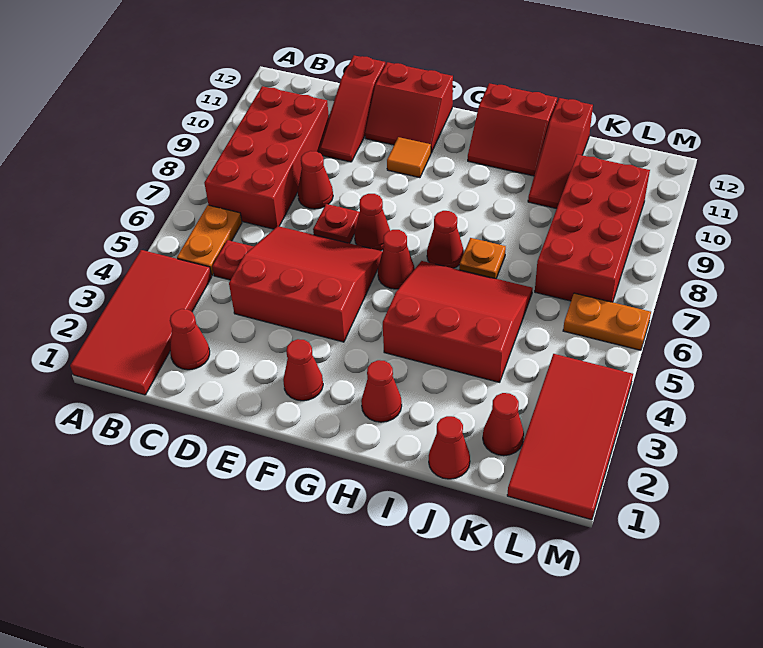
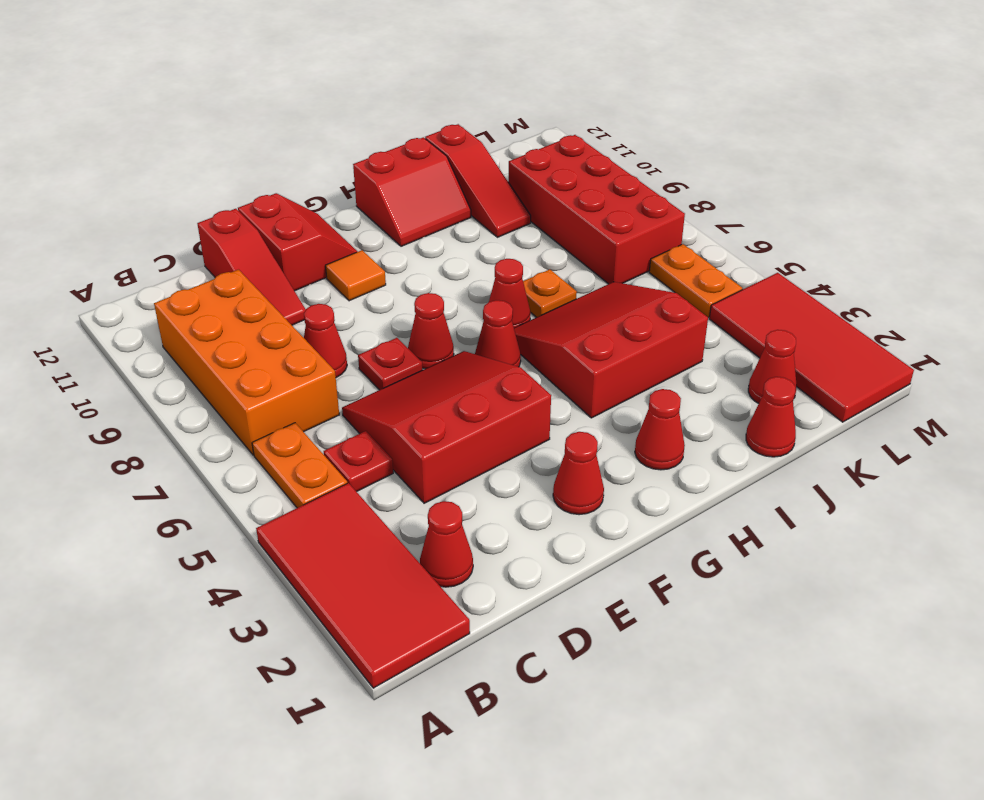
red 2x4 brick [204,86,329,229] -> orange 2x4 brick [154,270,339,455]
red 2x2 slope [365,62,453,153] -> red 2x2 slope turned to [238,193,358,291]
orange 1x2 plate [563,293,651,350] -> orange 1x2 plate turned to [649,244,742,318]

